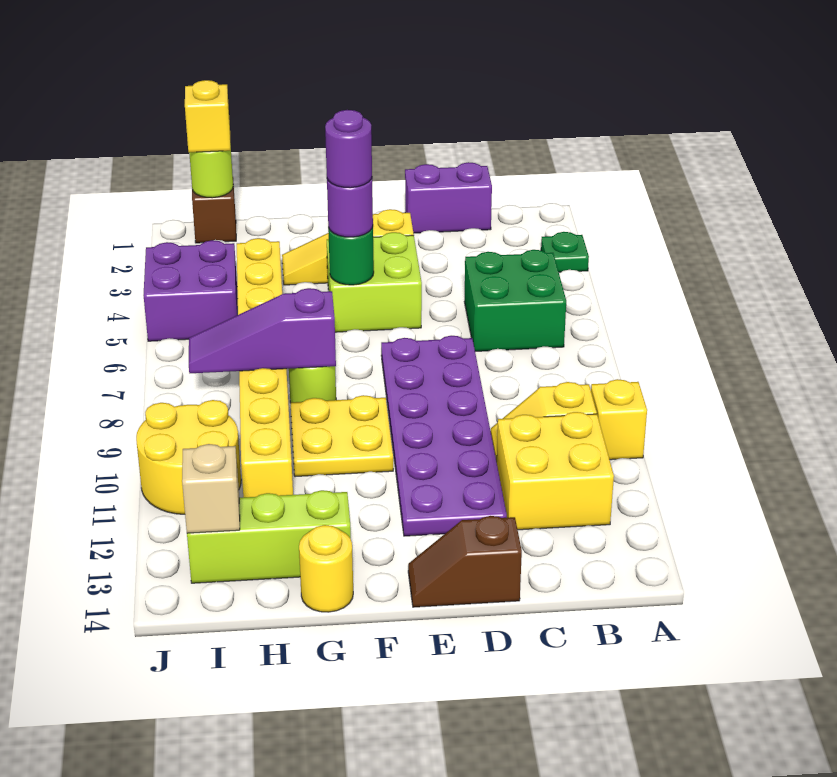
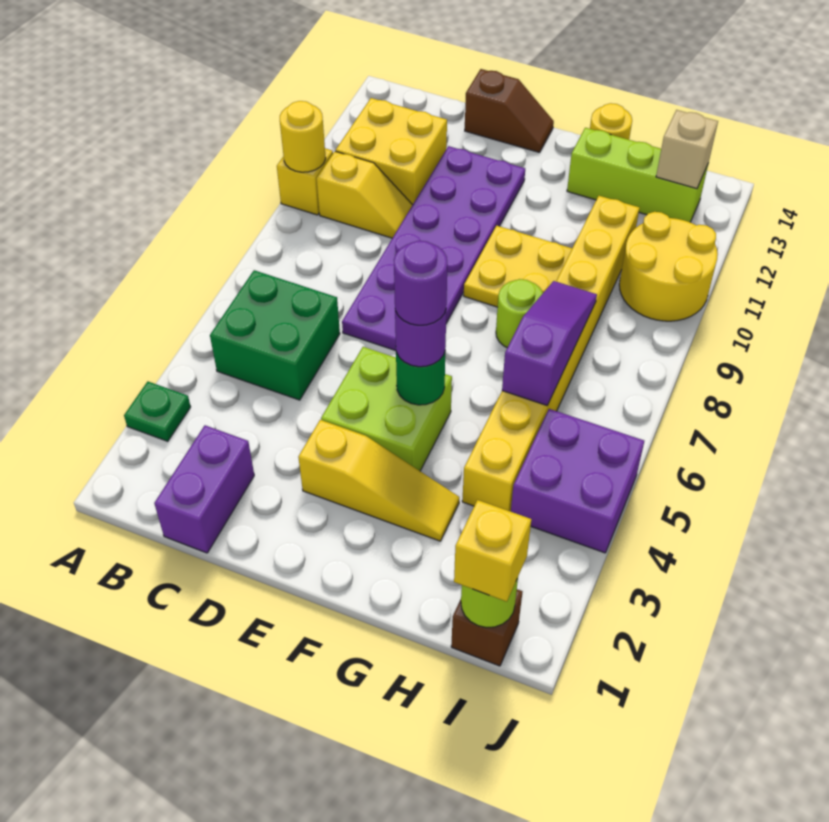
none -> yellow 1x1 round brick [280,101,326,172]
purple 1x2 brick [405,162,492,233] -> purple 1x2 brick turned to [154,425,254,553]
purple 1x3 slope [189,288,336,373] -> purple 1x3 slope turned to [502,281,597,405]

